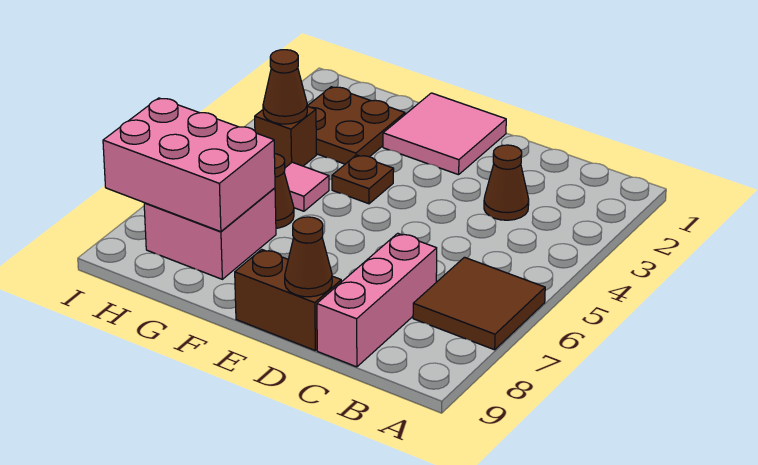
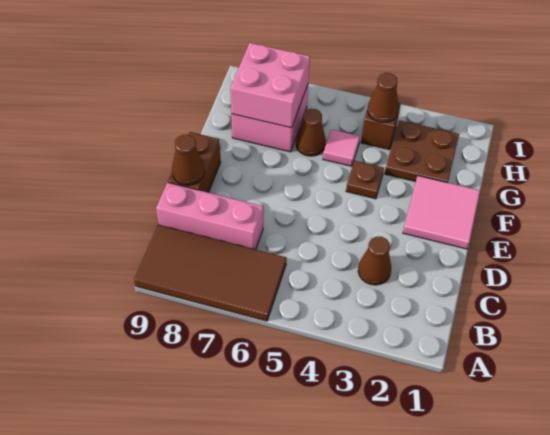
brown 2x2 tile [413,257,545,350] -> brown 2x4 tile [134,225,287,321]
pink 2x3 brick [103,98,275,232] -> pink 2x2 brick [230,43,310,128]

